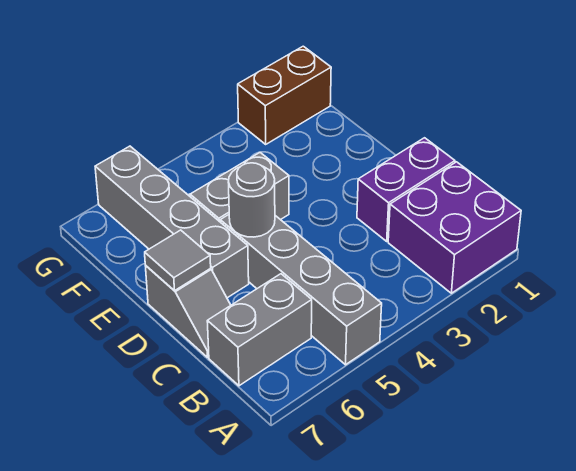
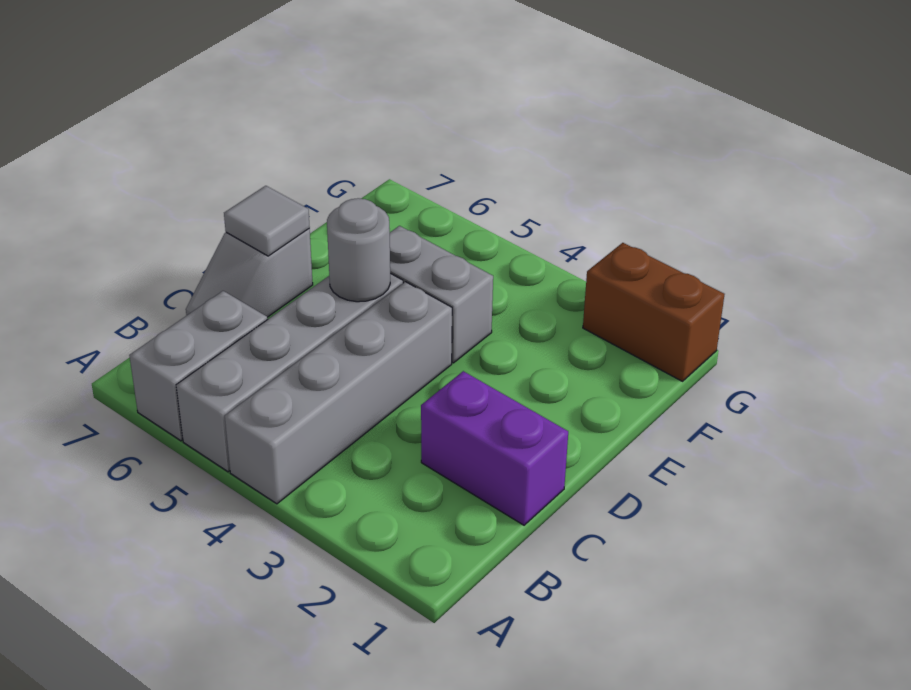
purple 2x2 brick [388,162,521,293] -> none
grey 1x2 brick [207,274,312,386] -> grey 1x2 brick turned to [129,291,268,441]
grey 1x4 brick [95,146,249,298] -> grey 1x4 brick moved to [225,282,452,504]

